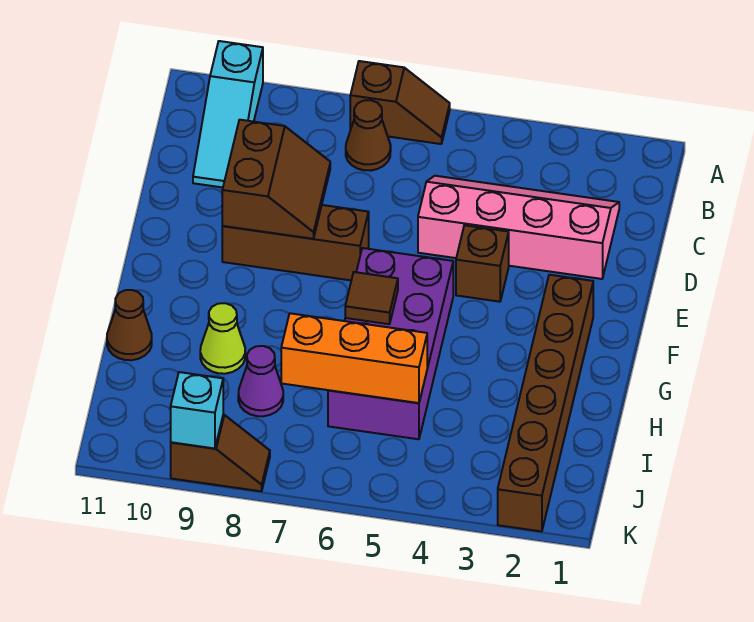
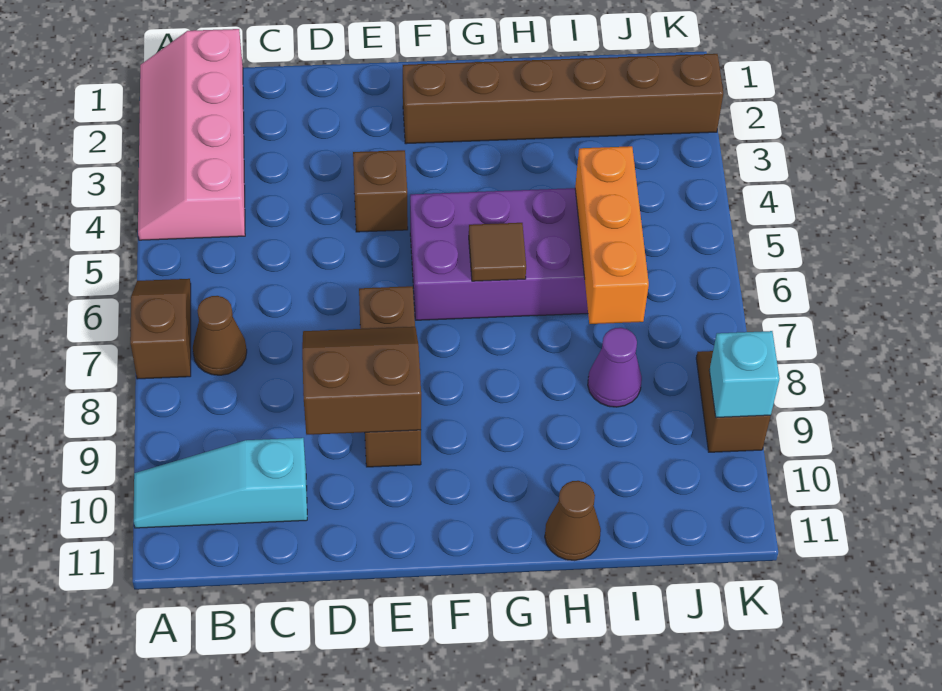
cyan 1x3 slope [193,41,263,187] -> cyan 1x3 slope turned to [134,438,307,528]
pink 2x4 slope [418,176,619,279] -> pink 2x4 slope moved to [138,29,245,240]
lime 1x1 cone [200,303,245,374] -> none

